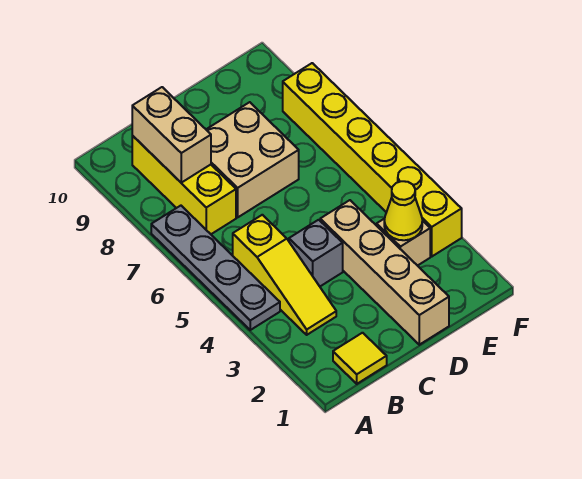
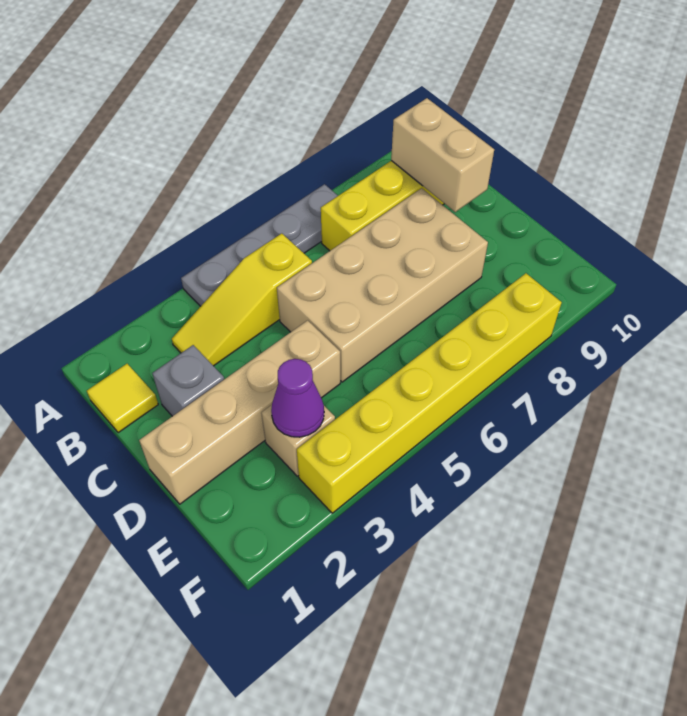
tan 1x2 brick [132,87,211,183] -> tan 1x2 brick turned to [391,98,494,212]
grey 1x1 brick [289,220,343,286] -> grey 1x1 brick moved to [152,345,224,416]
tan 2x2 brick [206,102,299,217] -> tan 2x4 brick [277,188,488,382]
yellow 1x1 cone [384,181,422,240] -> purple 1x1 cone [271,359,324,437]

